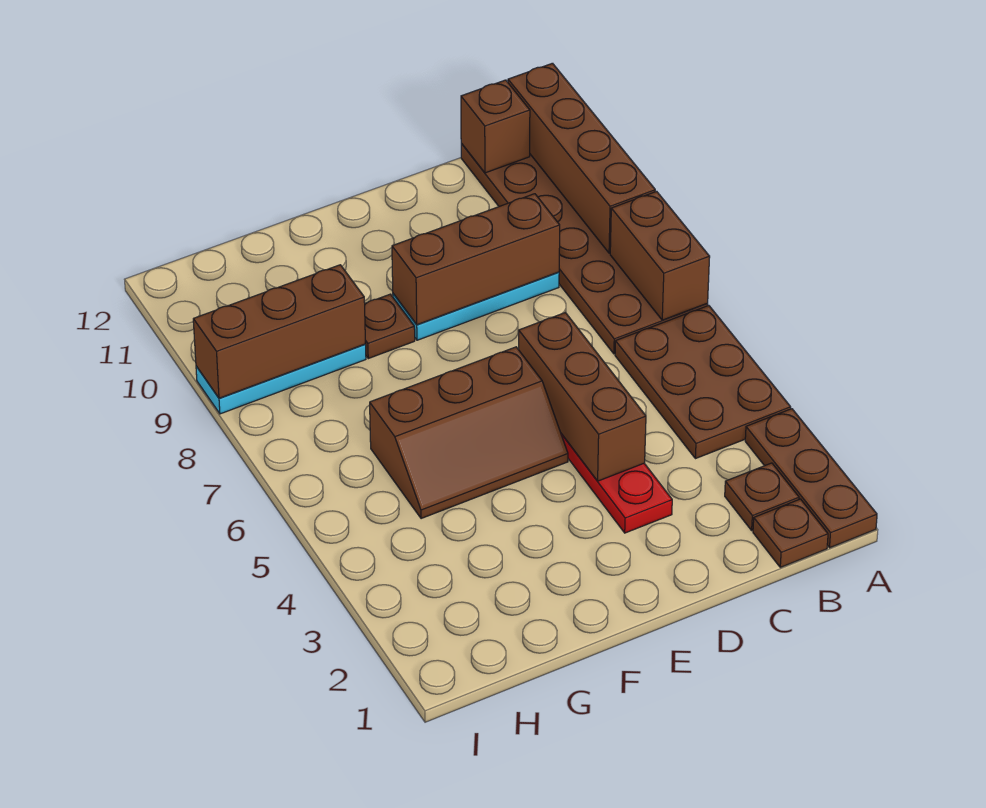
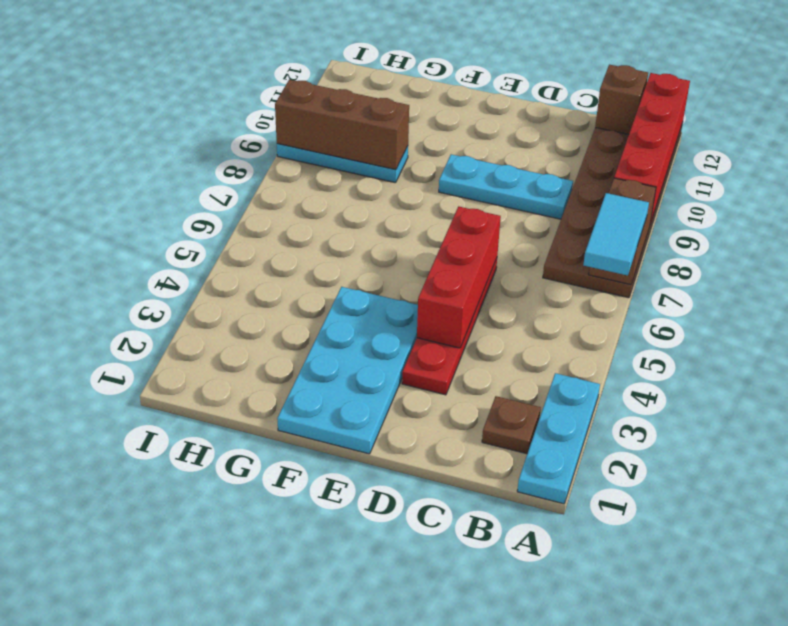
brown 1x3 plate [745,409,877,548] -> cyan 1x3 plate [517,373,600,504]
brown 2x3 plate [615,305,791,459] -> none
none -> cyan 1x2 tile [583,193,649,276]
brown 1x4 brick [508,63,655,253] -> red 1x4 brick [614,73,690,224]
brown 1x1 plate [753,499,828,567] -> none
brown 1x3 brick [392,194,560,325] -> none
brown 1x3 brick [519,313,646,481] -> red 1x3 brick [417,206,501,348]
none -> cyan 2x4 plate [277,287,418,454]
brown 2x3 slope [370,347,568,519] -> none
brown 1x1 plate [365,294,415,359] -> none

